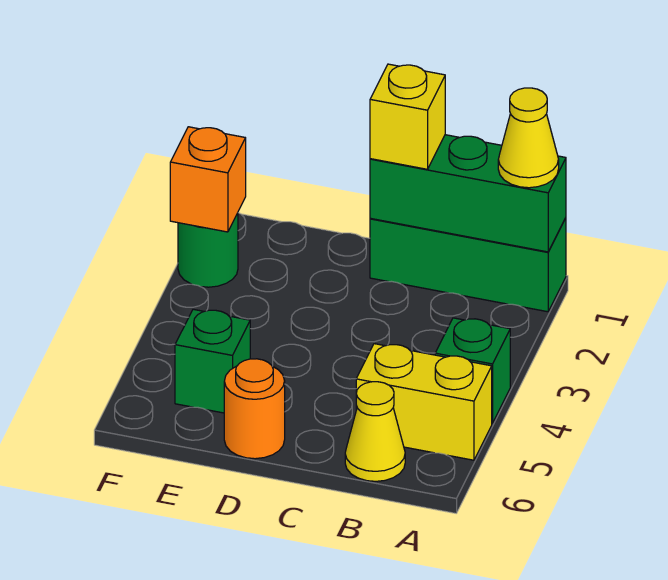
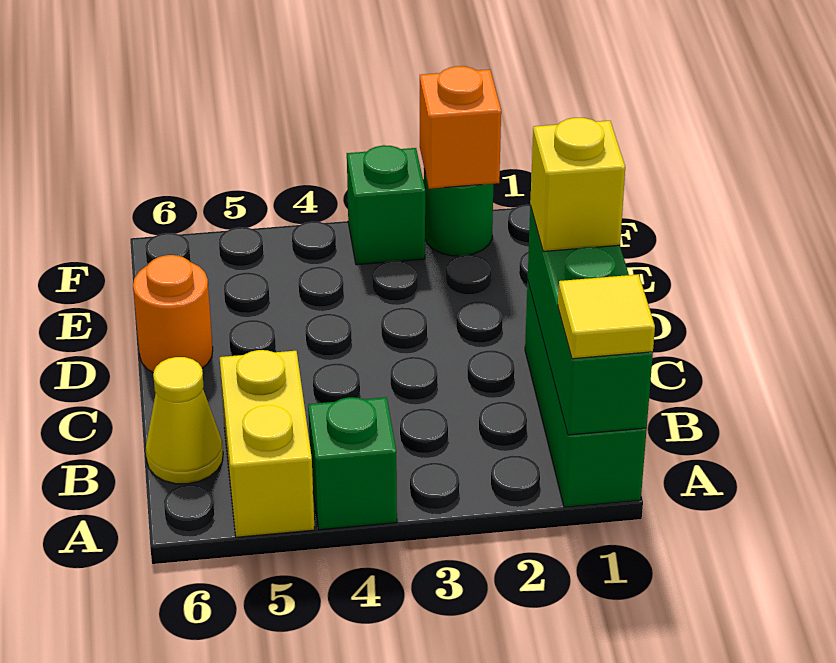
yellow 1x1 cone [498,88,559,188] -> yellow 1x1 tile [558,274,655,359]
green 1x1 brick [175,309,250,413] -> green 1x1 brick moved to [347,145,425,265]

